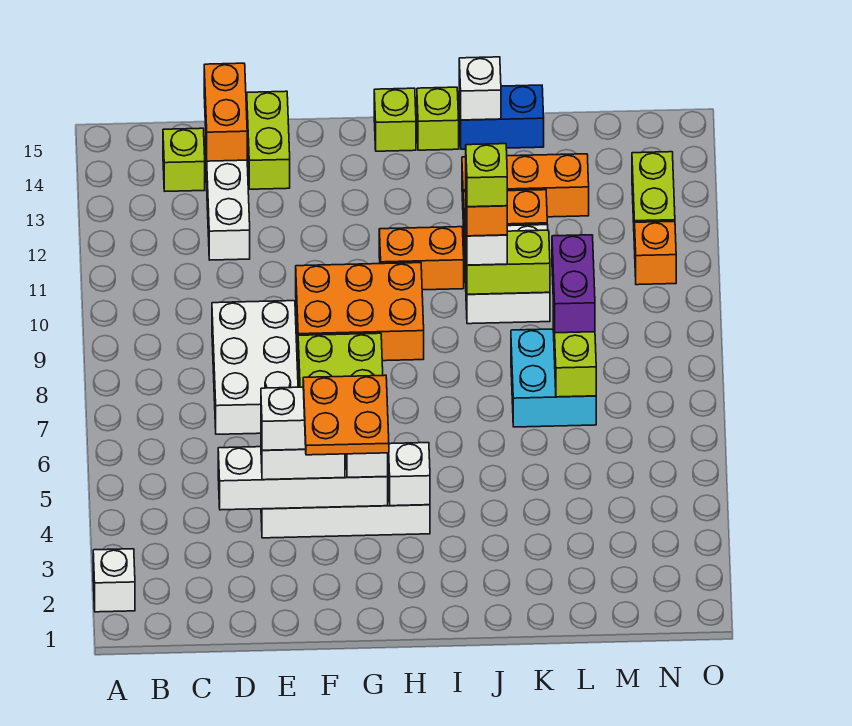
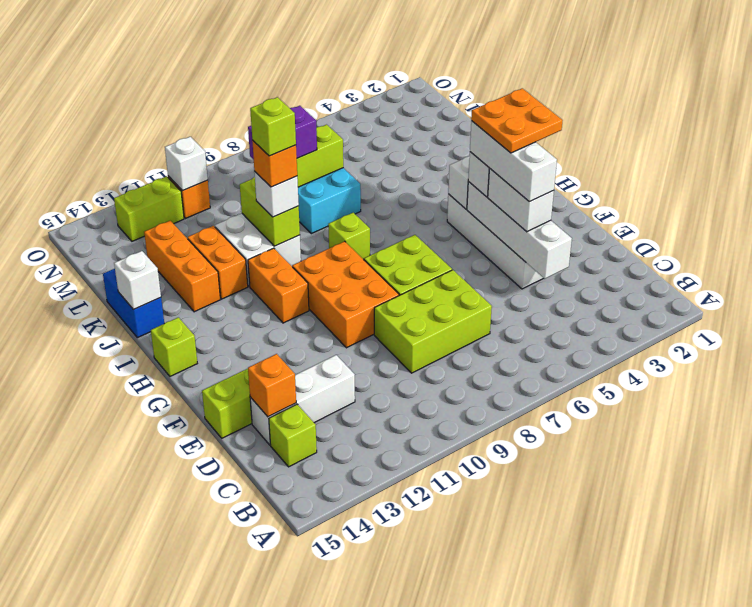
white 1x1 brick [93,549,135,612] -> white 1x1 brick moved to [165,137,208,191]
white 2x3 brick [212,301,298,434] -> lime 2x3 brick [374,270,492,373]
orange 1x2 brick [204,63,247,161] -> orange 1x1 brick [248,354,296,417]
lime 1x1 brick [417,87,459,150] -> lime 1x1 brick moved to [328,213,370,259]

